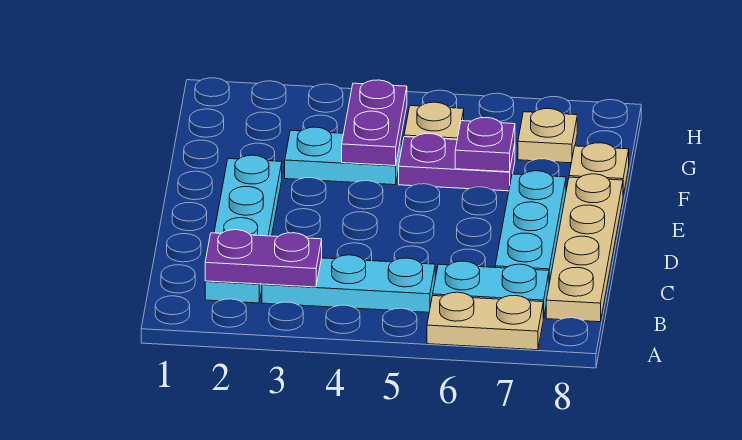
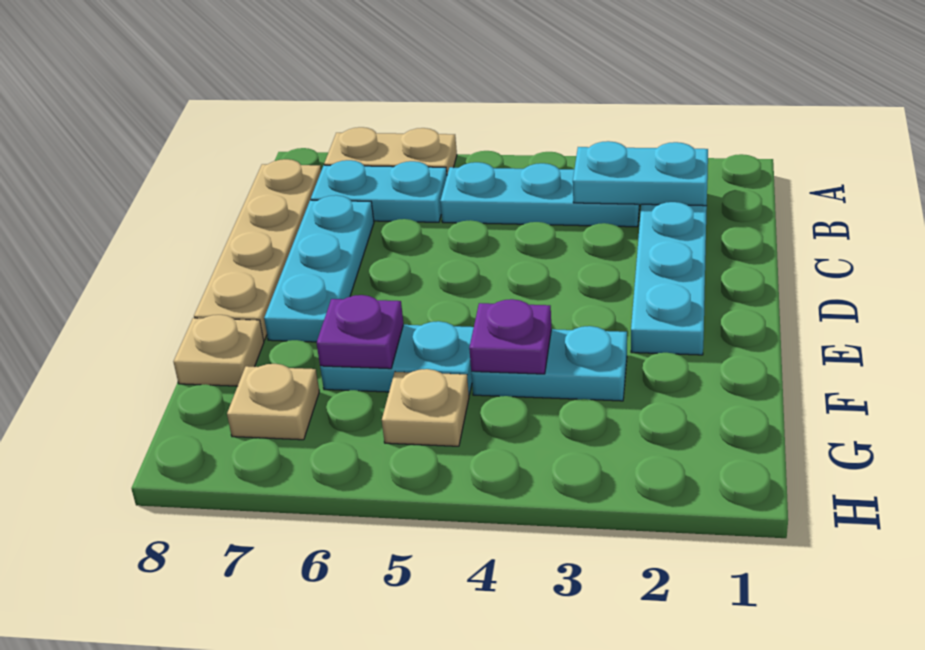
purple 1x2 plate [205,230,322,287] -> cyan 1x2 plate [573,141,708,206]
purple 1x2 plate [342,80,407,166] -> purple 1x1 plate [469,299,552,374]
purple 1x2 plate [399,134,515,191] -> cyan 1x2 plate [320,321,474,395]

